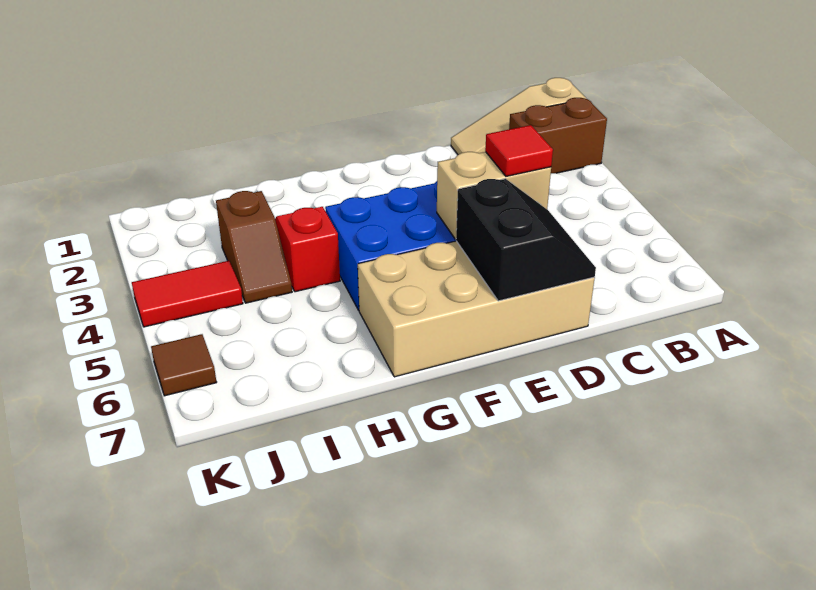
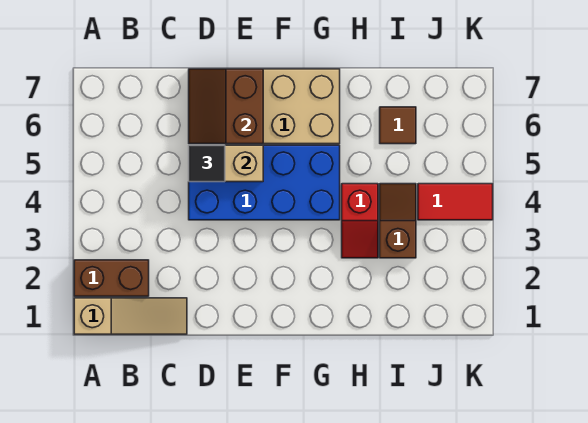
red 1x1 tile [485,125,553,176] -> black 1x1 tile [189,145,225,182]
black 2x2 slope [456,179,596,301] -> brown 2x2 slope [189,69,263,144]
brown 1x1 tile [151,334,217,396] -> brown 1x1 tile moved to [380,107,416,144]

